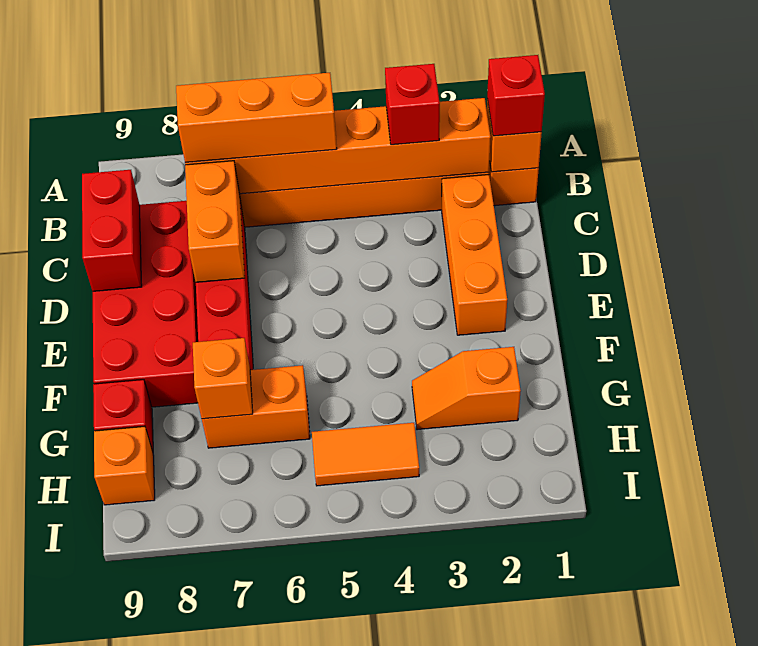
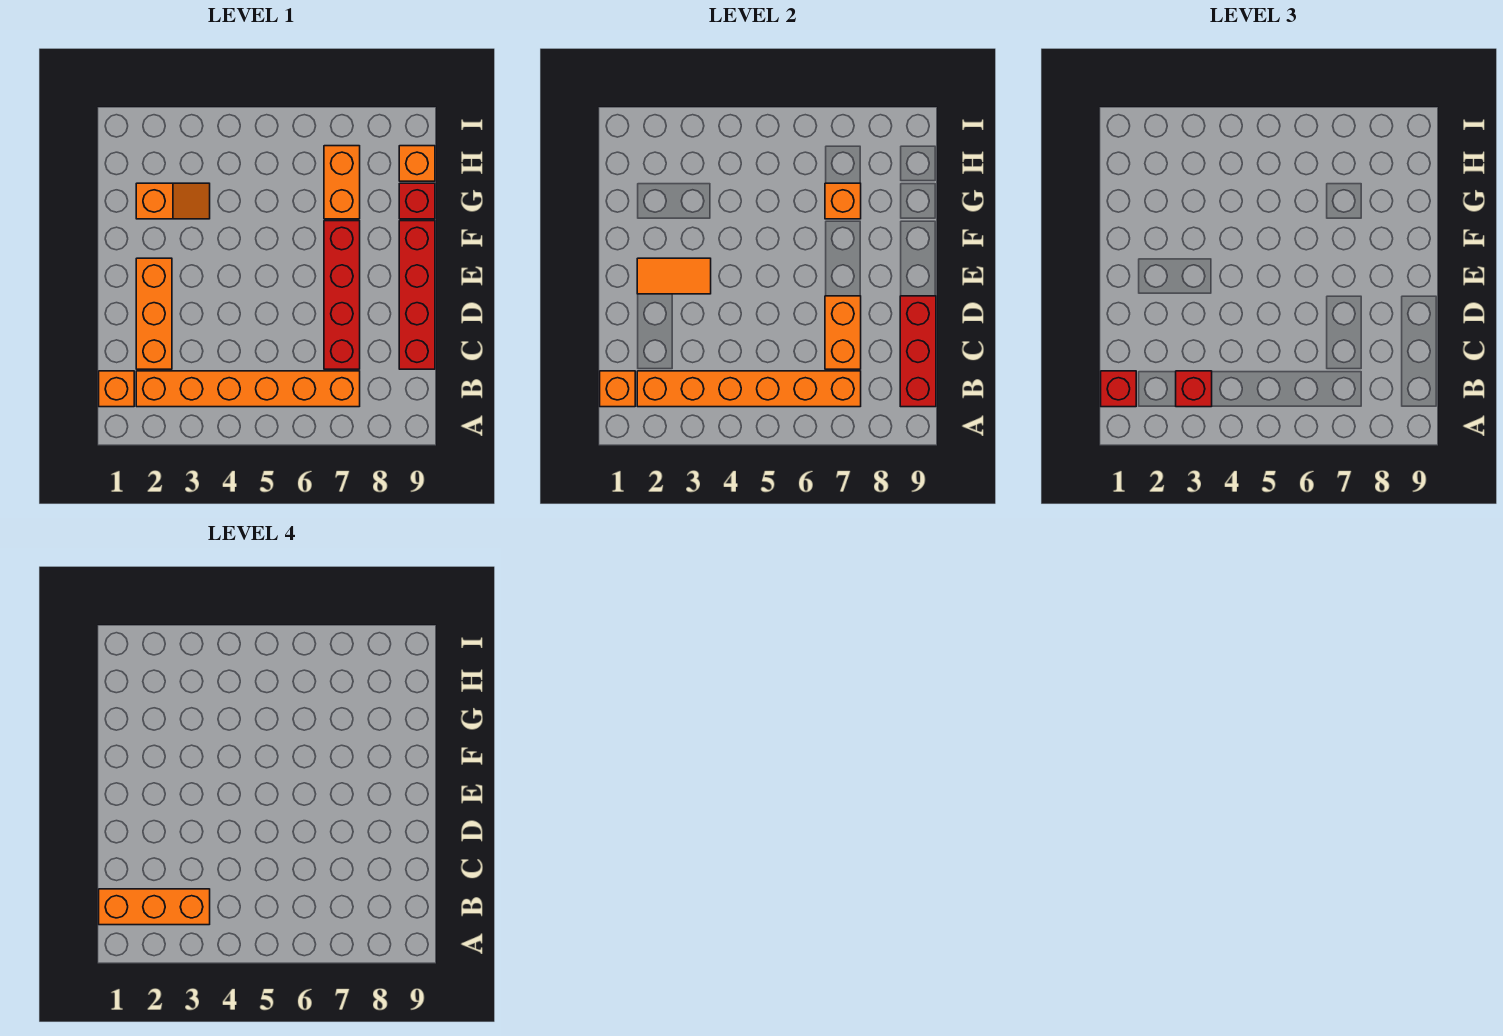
orange 1x3 brick [176,73,337,162] -> orange 1x3 brick moved to [99,889,210,925]
red 2x4 brick [93,201,198,407] -> red 1x4 brick [399,221,435,369]
red 1x2 brick [82,170,142,291] -> red 1x3 brick [900,296,936,407]
orange 1x2 brick [202,365,310,448] -> orange 1x2 brick turned to [324,146,360,219]
orange 1x2 tile [312,423,419,486] -> orange 1x2 tile moved to [637,258,711,294]

